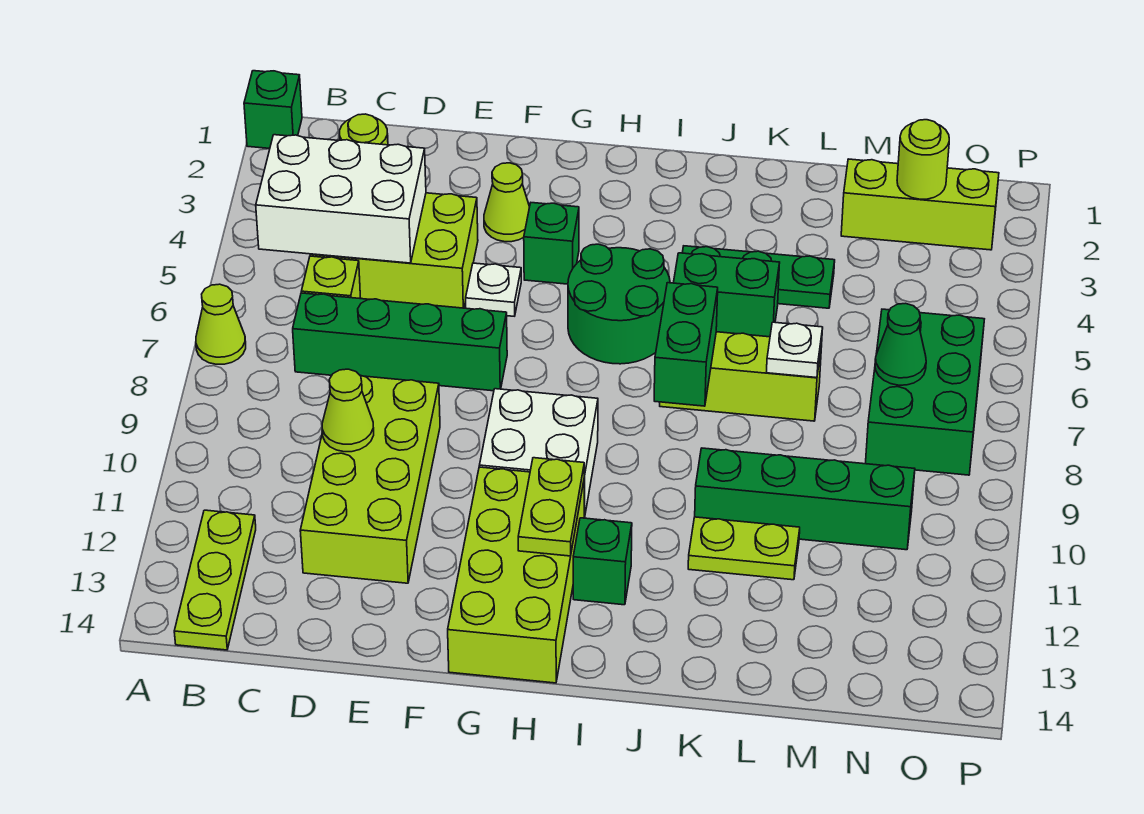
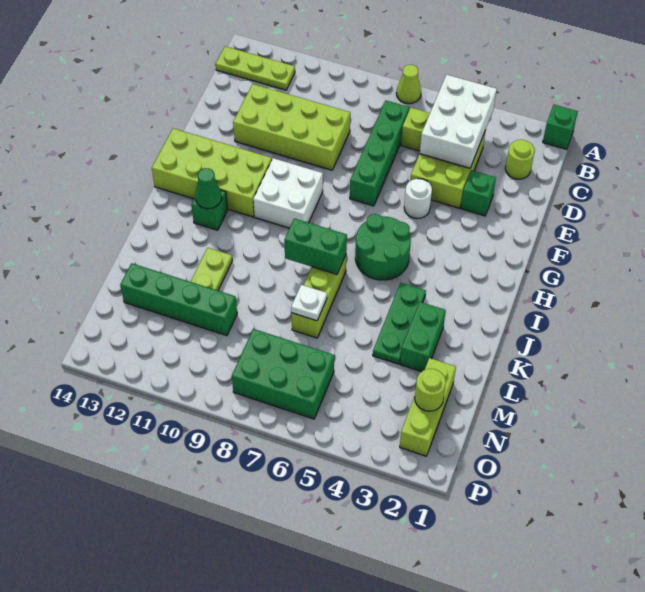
lime 1x1 cone [322,369,374,452] -> none
lime 1x1 cone [484,163,530,242] -> none
white 1x1 plate [466,263,521,316] -> white 1x1 round brick [404,179,432,219]
green 1x1 brick [524,203,579,284] -> green 1x1 brick moved to [461,170,496,216]
lime 1x2 plate [518,458,584,556] -> none
green 1x2 brick [674,253,780,337] -> green 1x2 brick moved to [400,302,446,372]
green 1x4 brick [695,448,915,550] -> green 1x4 brick turned to [120,263,237,336]
green 1x1 cone [875,303,926,385] -> green 1x1 cone moved to [195,168,222,209]

